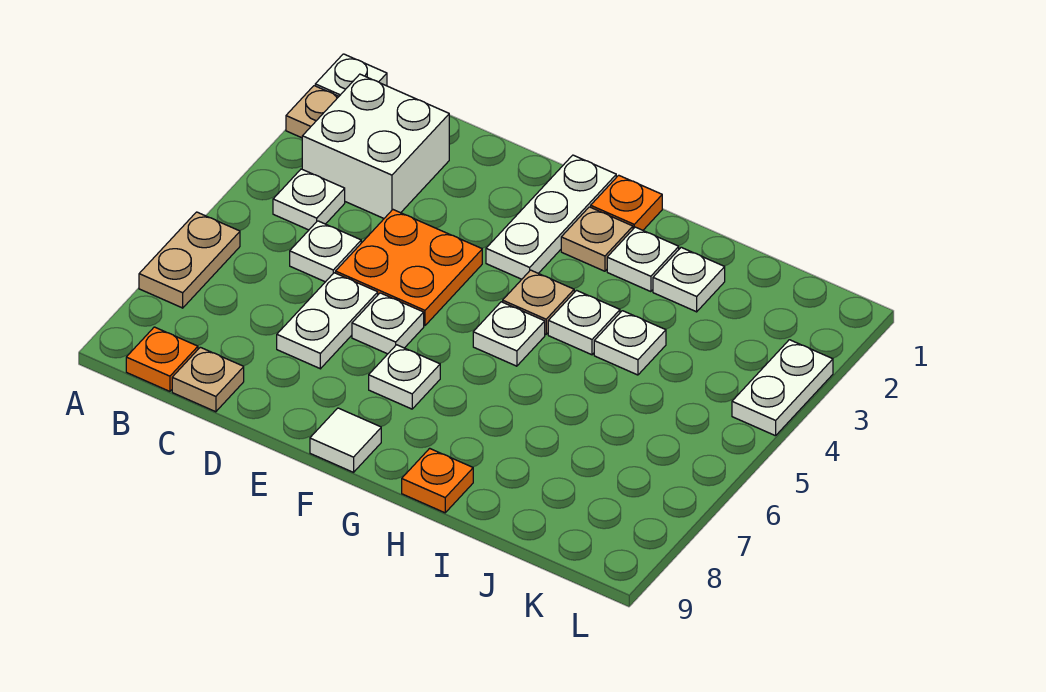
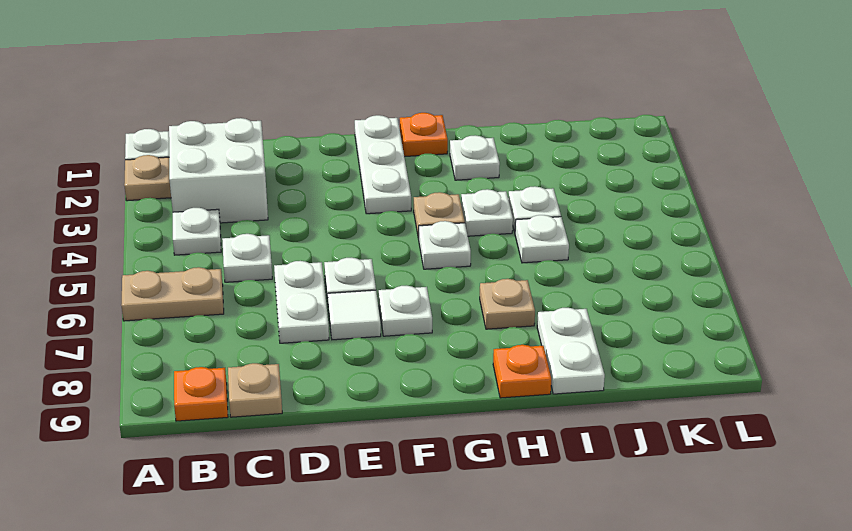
tan 1x2 plate [139,212,240,308] -> tan 1x2 plate turned to [121,267,224,321]
orange 2x2 plate [336,210,482,326] -> none
white 1x1 tile [310,408,381,472] -> white 1x1 tile moved to [328,290,381,340]
tan 1x1 plate [561,207,633,271] -> tan 1x1 plate moved to [480,279,535,329]
white 1x1 plate [653,247,725,312] -> white 1x1 plate moved to [515,215,569,263]
white 1x2 plate [732,340,833,436] -> white 1x2 plate moved to [537,308,605,394]

